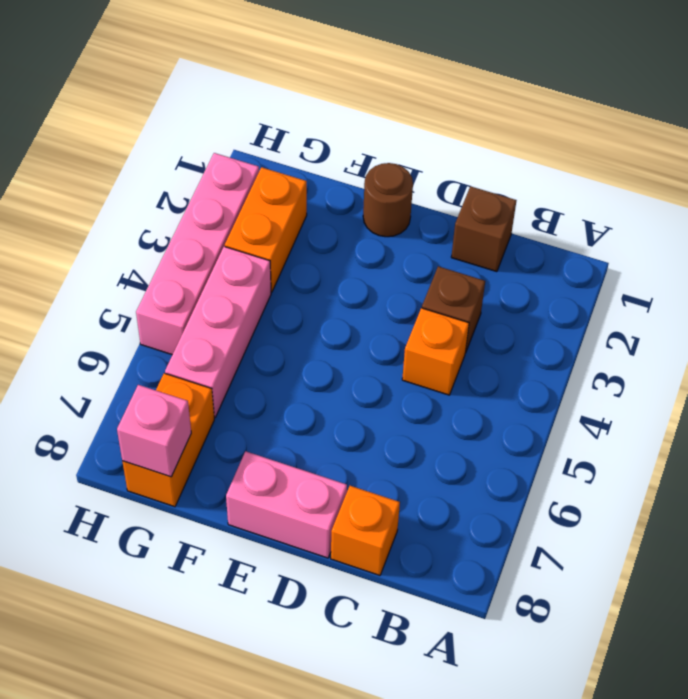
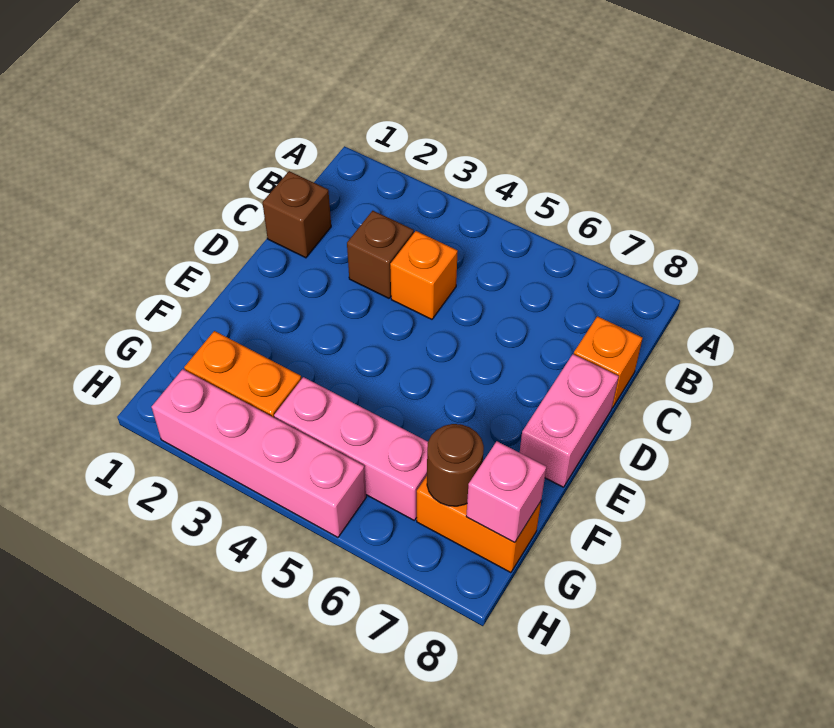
brown 1x1 round brick [363,163,413,237] -> brown 1x1 round brick moved to [427,424,484,506]

